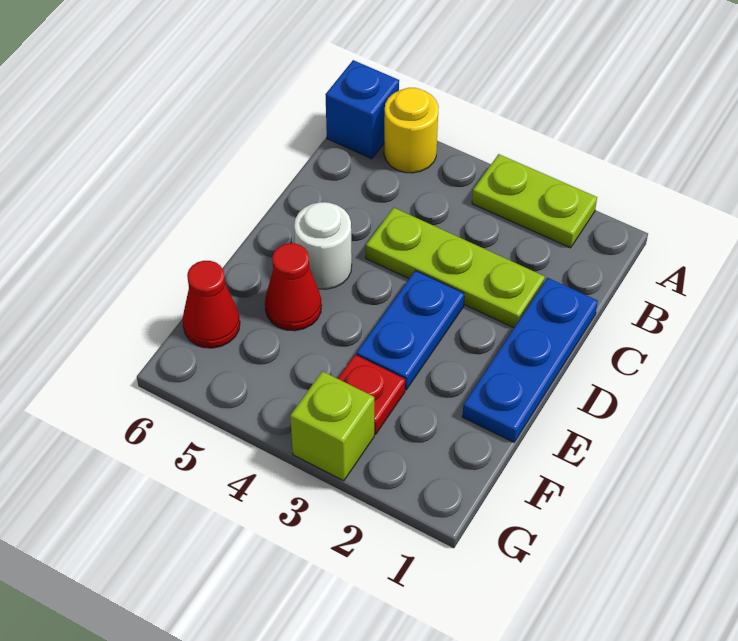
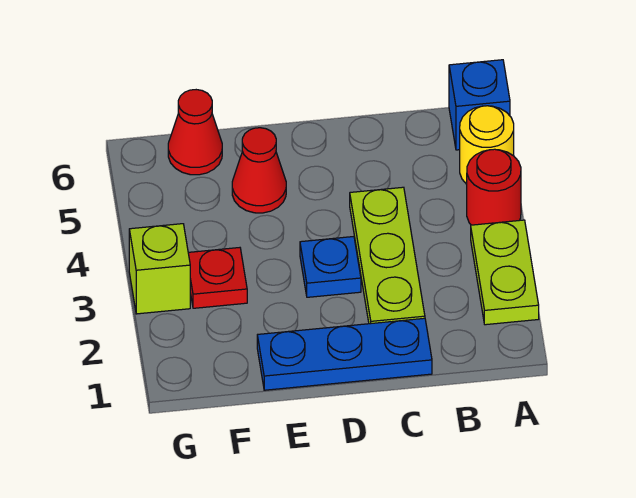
none -> red 1x1 round brick [467,149,521,225]
blue 1x2 plate [356,271,464,390] -> blue 1x1 plate [300,237,361,297]
white 1x1 round brick [294,202,352,289] -> none

